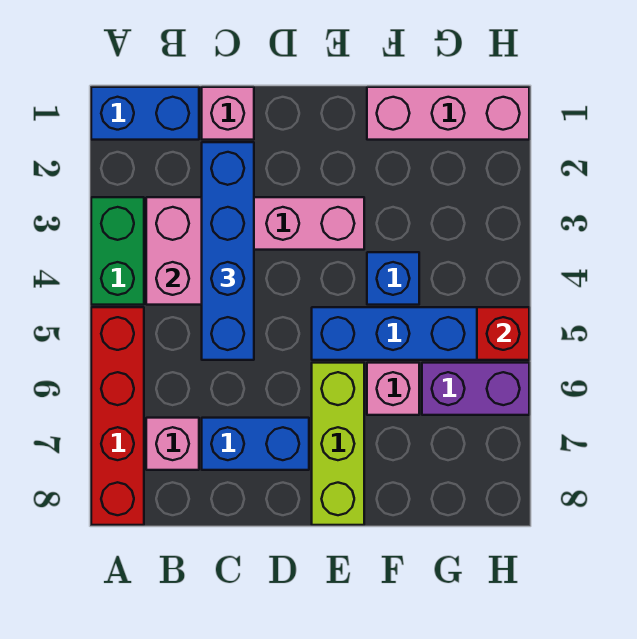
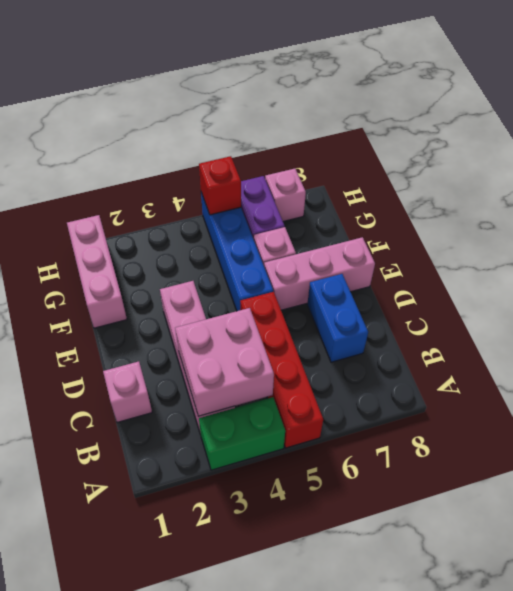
blue 1x2 brick [91,87,199,140] -> none
red 1x4 brick [91,307,144,525] -> red 1x4 brick turned to [240,292,323,448]
pink 1x1 brick [146,418,199,470] -> pink 1x1 brick moved to [265,169,306,222]
blue 1x4 brick [202,142,254,360] -> none
lime 1x3 brick [312,363,364,525] -> pink 1x3 brick [264,237,375,310]
blue 1x1 brick [367,252,419,305] -> none

